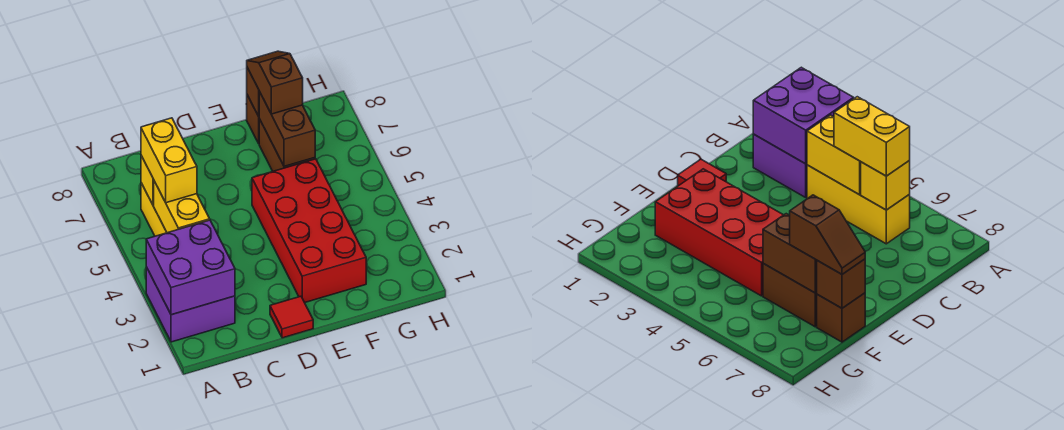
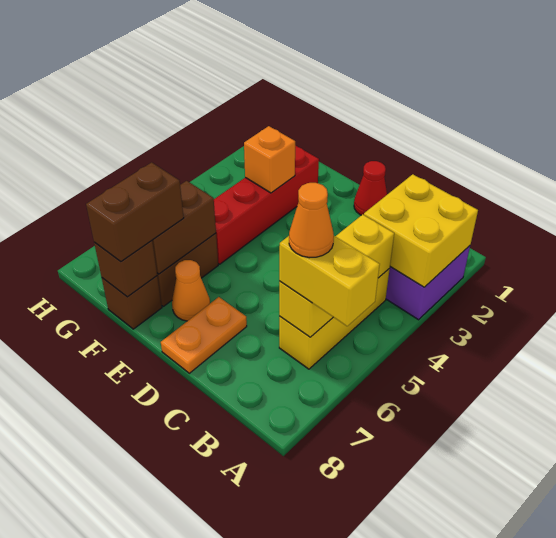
purple 2x2 brick [146,220,235,315] -> yellow 2x2 brick [364,174,478,287]
yellow 1x2 brick [141,118,197,203] -> yellow 1x2 brick turned to [279,236,380,326]
none -> orange 1x1 cone [289,183,334,258]
red 1x1 tile [270,296,313,338] -> red 1x1 cone [354,161,387,215]
none -> orange 1x2 plate [161,297,247,373]
red 2x4 brick [252,159,366,303] -> red 1x4 brick [214,145,319,264]
none -> orange 1x1 cone [172,260,210,321]
none -> orange 1x1 brick [244,126,295,193]
brown 1x2 slope [247,51,303,114] -> brown 1x2 brick [86,162,184,262]

